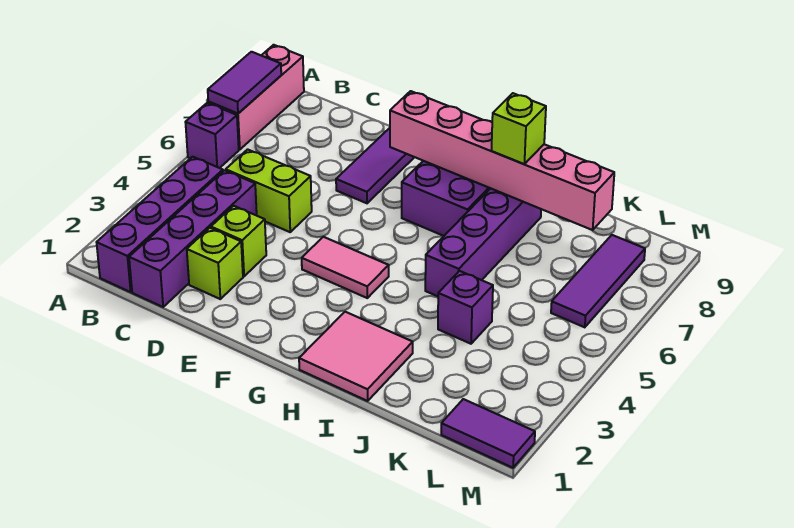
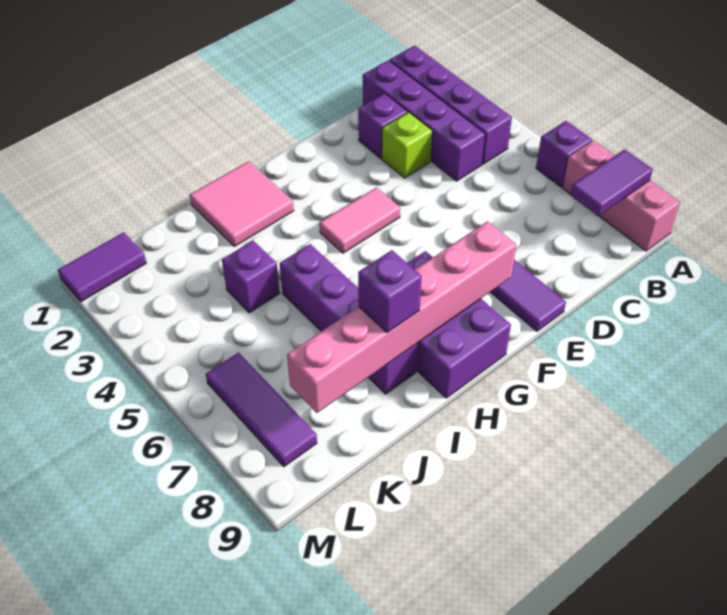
purple 1x2 tile [208,52,281,114] -> purple 1x2 tile turned to [570,149,653,216]
lime 1x2 brick [226,149,312,232] -> none
lime 1x1 brick [187,228,243,299] -> purple 1x1 brick [358,93,408,158]
lime 1x1 brick [491,93,546,164] -> purple 1x1 brick [358,250,422,332]

